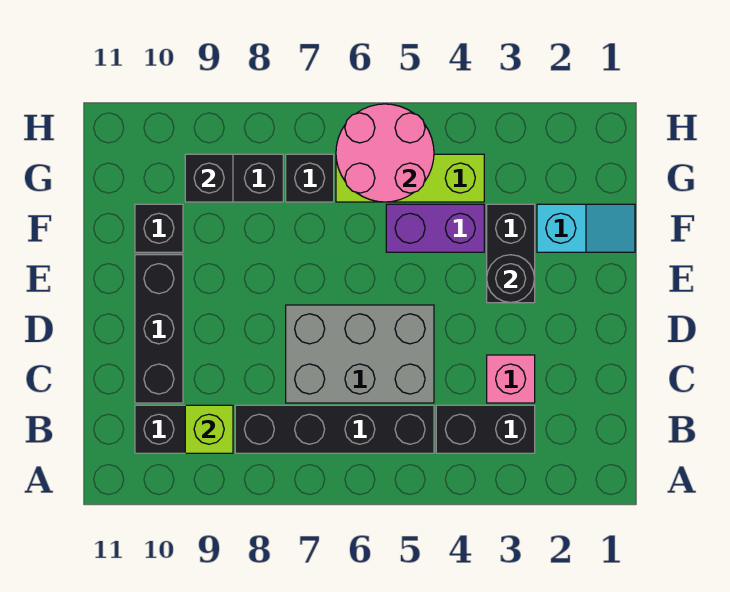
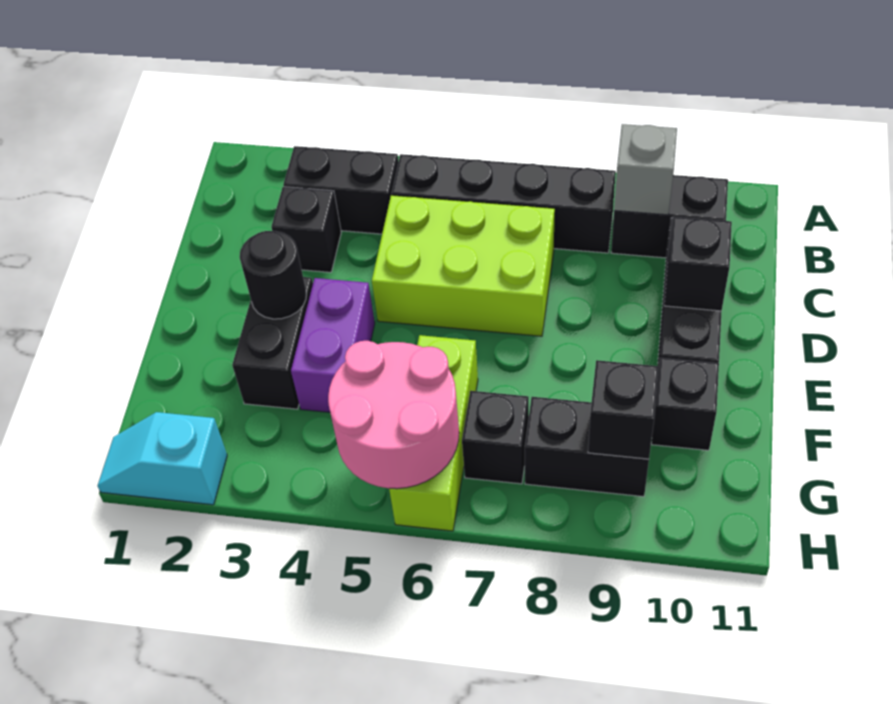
lime 1x1 brick [185,405,233,453] -> grey 1x1 brick [614,124,677,215]
pink 1x1 brick [487,355,535,403] -> black 1x1 brick [272,187,341,272]
grey 2x3 brick [286,305,434,403] -> lime 2x3 brick [372,195,555,336]
none -> black 1x1 brick [664,217,732,311]
cyan 1x2 slope [537,204,635,252] -> cyan 1x2 slope moved to [98,412,227,505]
purple 1x2 brick [386,204,484,252] -> purple 1x2 brick turned to [291,278,375,412]
lime 1x3 brick [336,154,484,202] -> lime 1x3 brick turned to [389,335,478,531]

